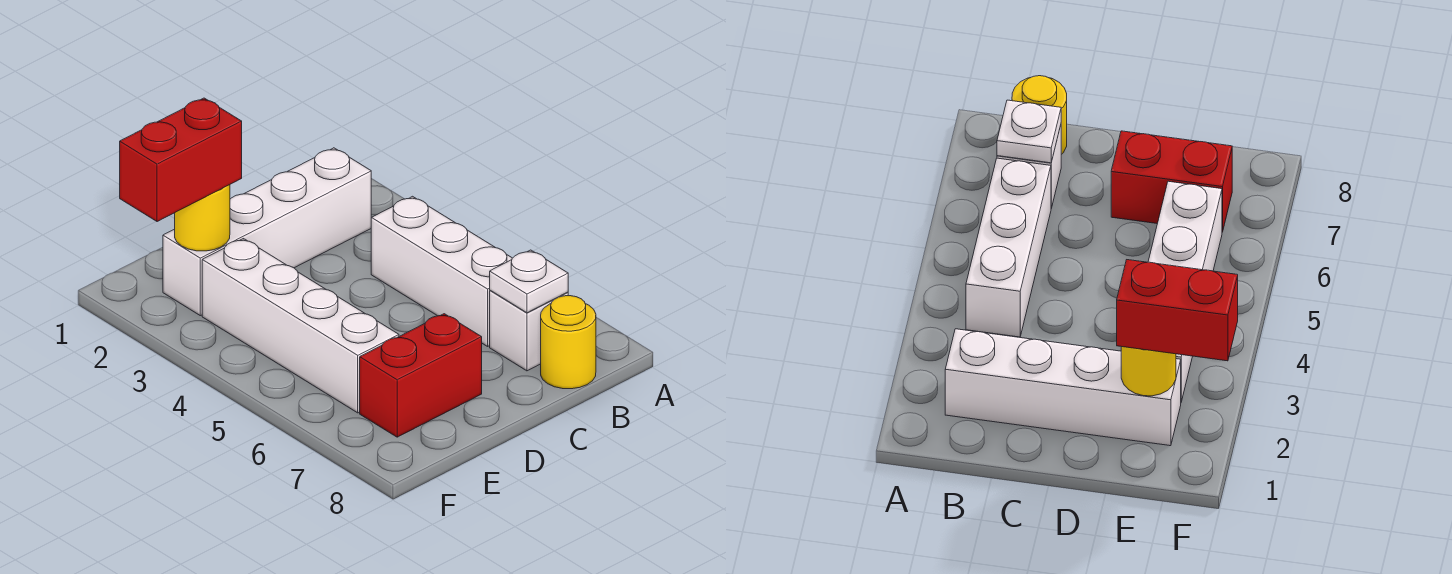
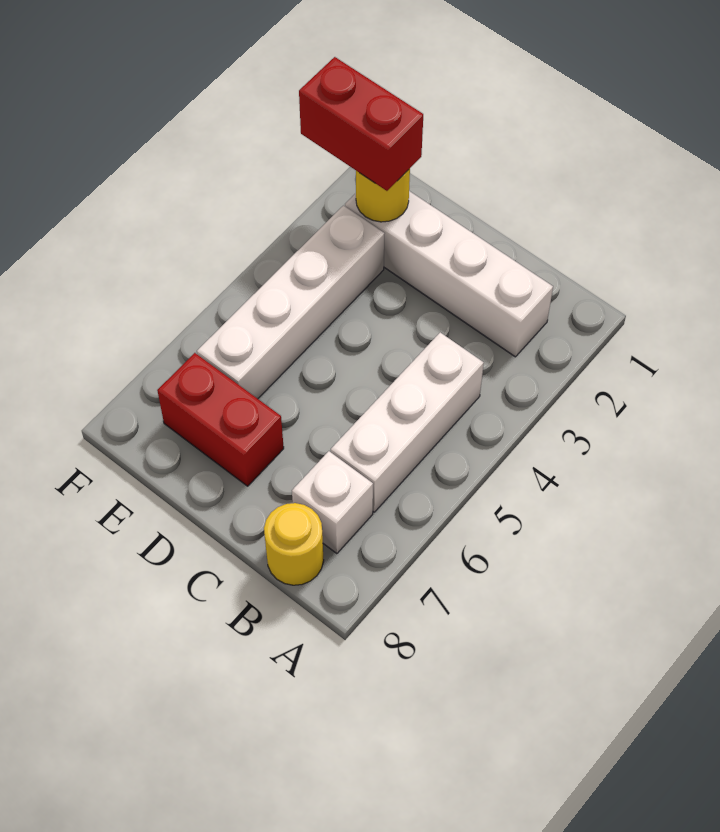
white 1x1 plate [490,250,568,313] -> none

